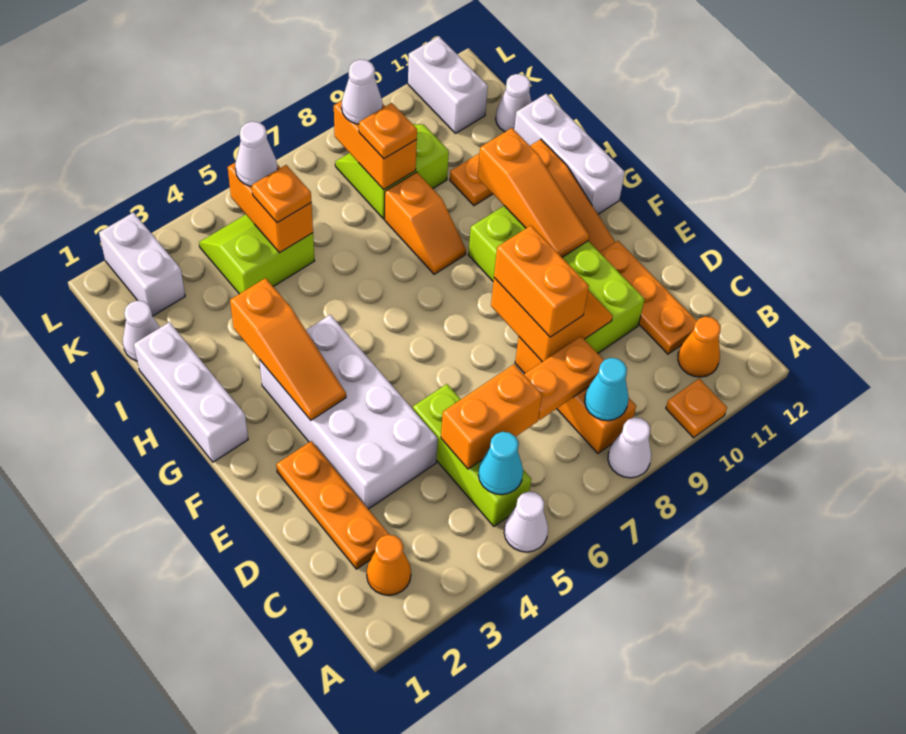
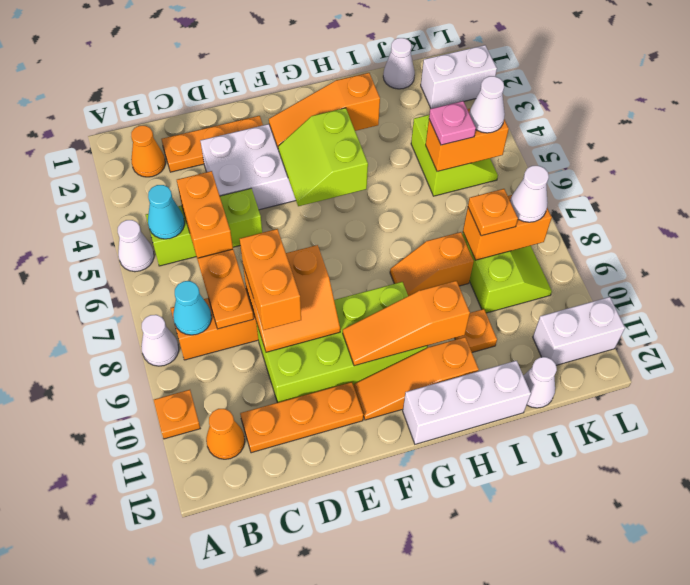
orange 1x2 brick [494,226,589,337] -> orange 1x2 brick turned to [240,229,301,330]
none -> lime 2x2 slope [278,108,368,206]
white 1x3 brick [134,322,248,462] -> none
orange 1x1 plate [252,165,311,223] -> pink 1x1 plate [429,101,476,145]

